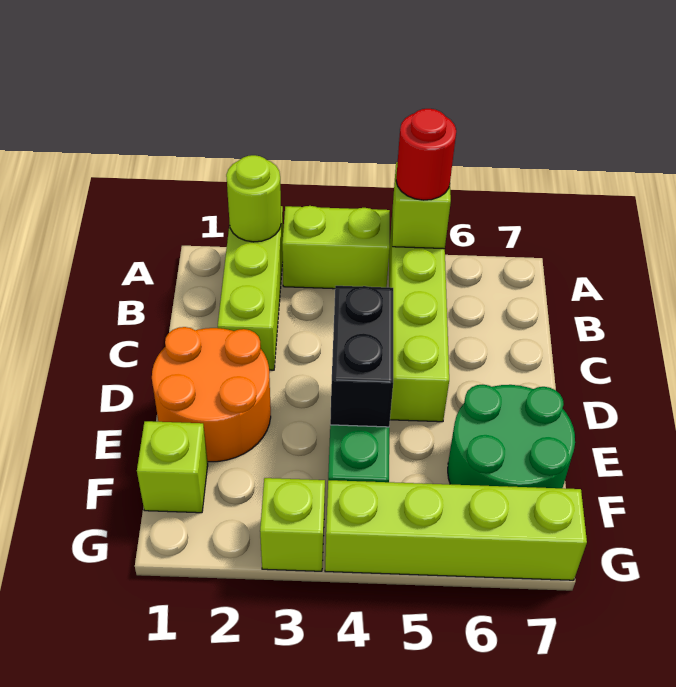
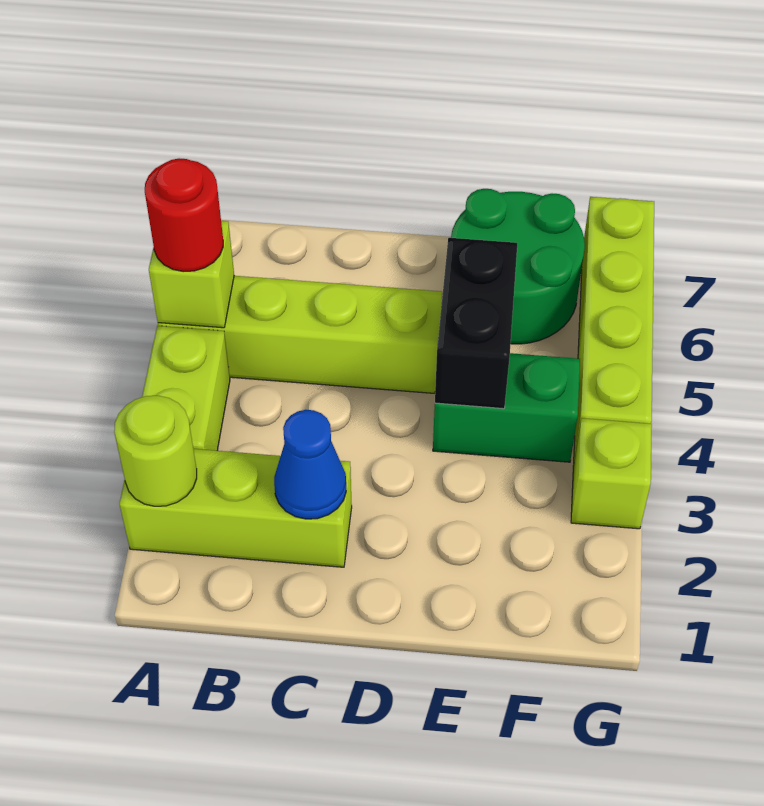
none -> blue 1x1 cone [274,410,346,519]
orange 2x2 round brick [152,327,271,462] -> none
black 1x2 brick [330,286,393,427] -> black 1x2 brick turned to [435,238,517,409]
lime 1x1 brick [137,421,208,513] -> none

